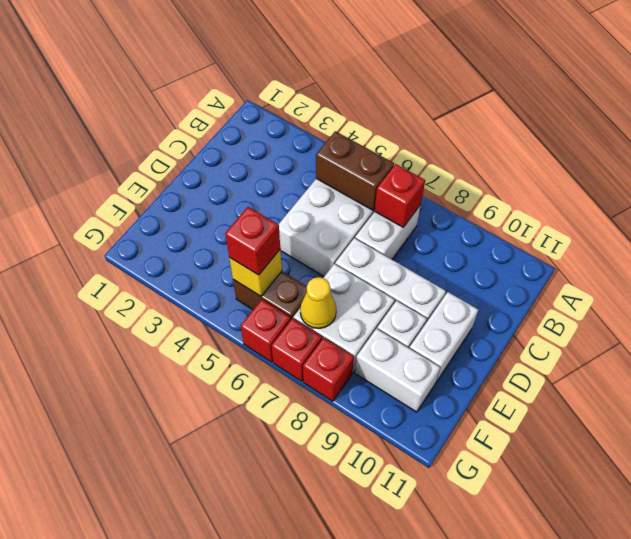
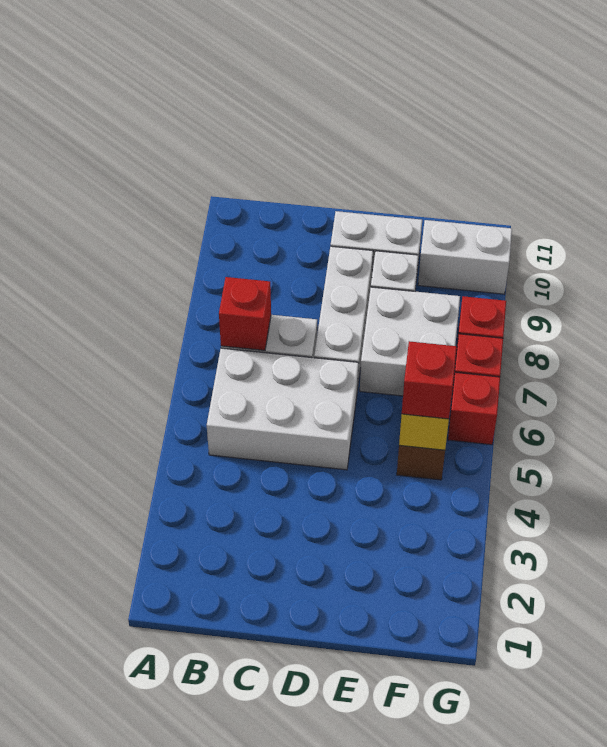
brown 1x2 brick [316,131,394,210] -> none
yellow 1x1 cone [300,277,336,328] -> none
white 1x2 brick [355,329,440,412] -> white 1x2 brick turned to [418,220,512,294]

